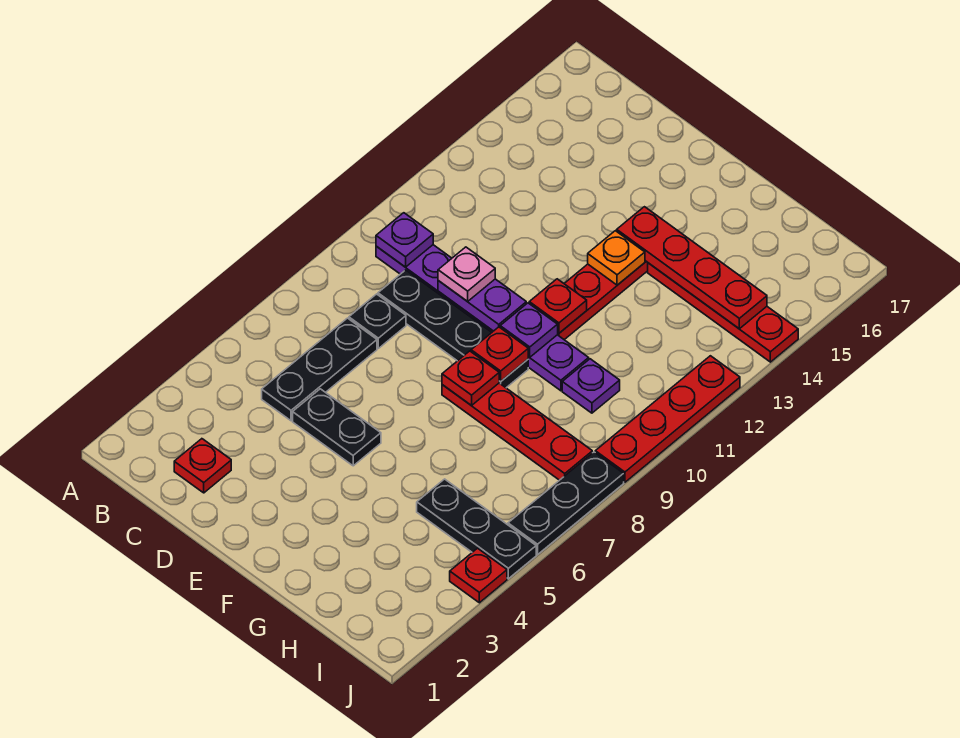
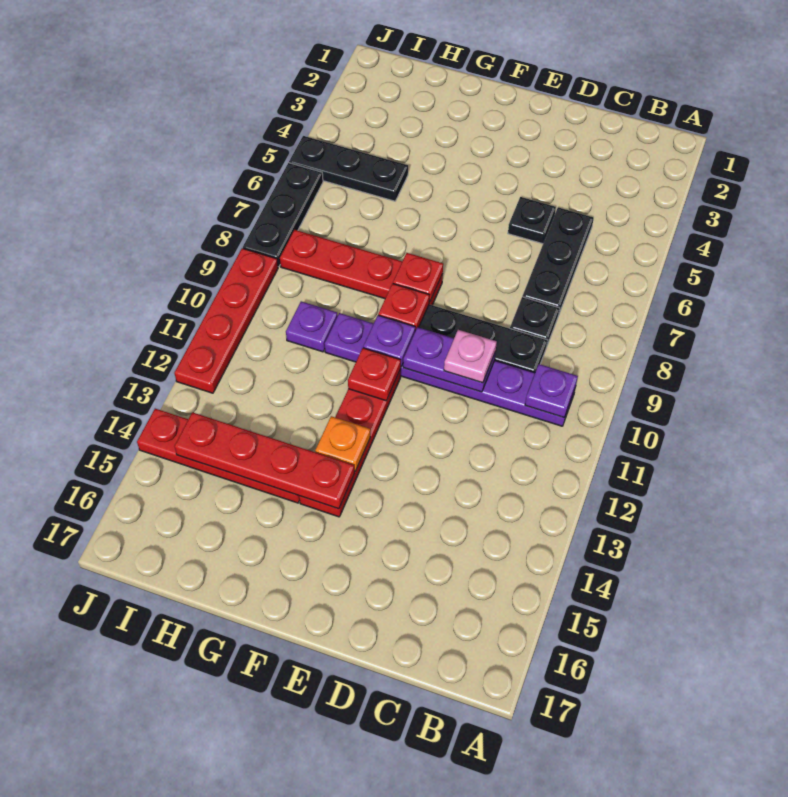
red 1x1 plate [174,439,231,493] -> none
black 1x2 plate [293,389,381,466] -> black 1x1 plate [508,197,556,244]
red 1x1 plate [450,548,507,603] -> none

